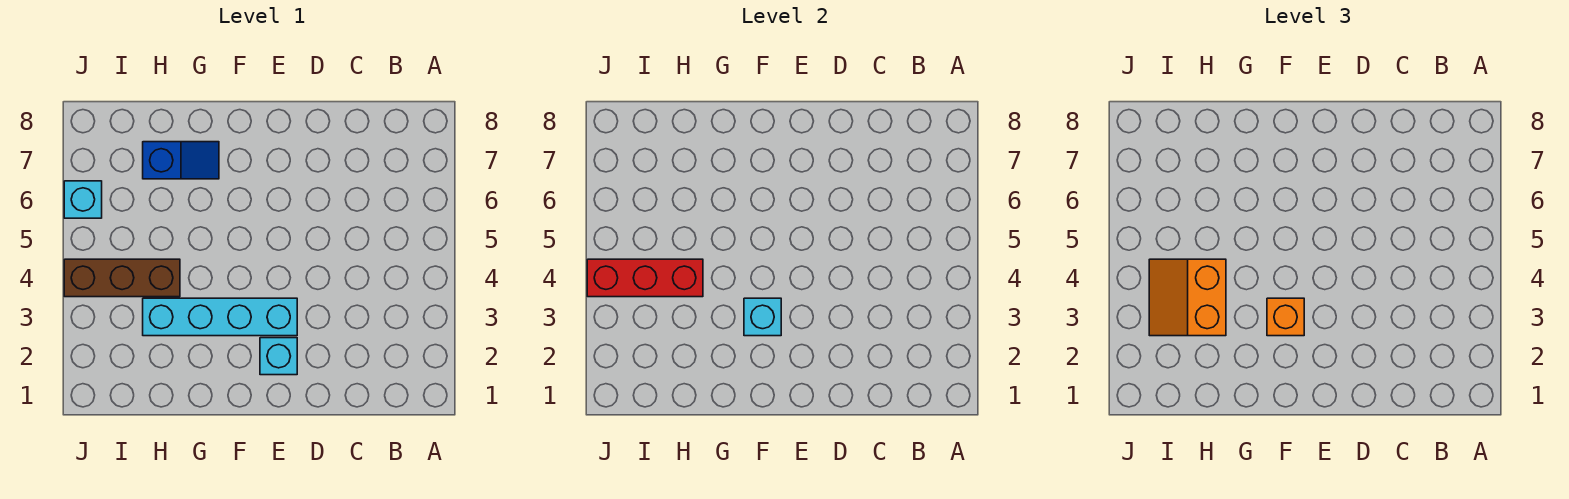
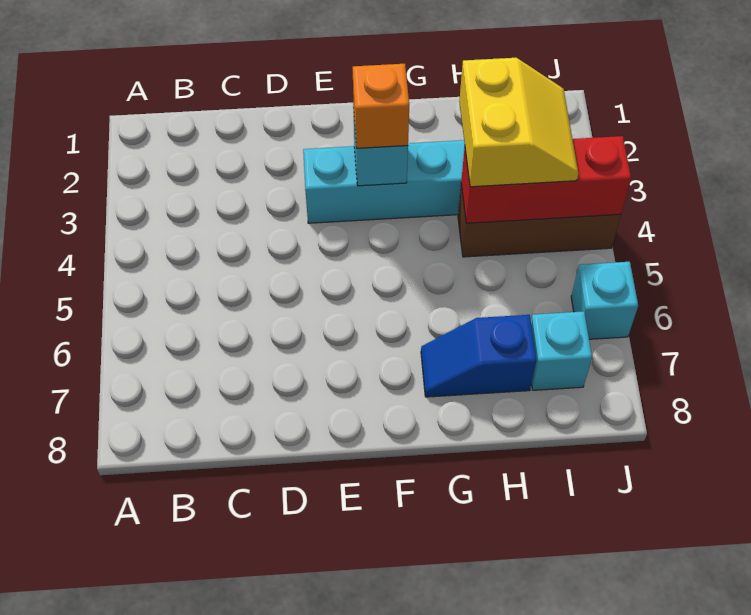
cyan 1x1 brick [260,338,297,375] -> cyan 1x1 brick moved to [531,311,592,390]
orange 2x2 slope [1149,259,1226,336] -> yellow 2x2 slope [459,58,578,187]

